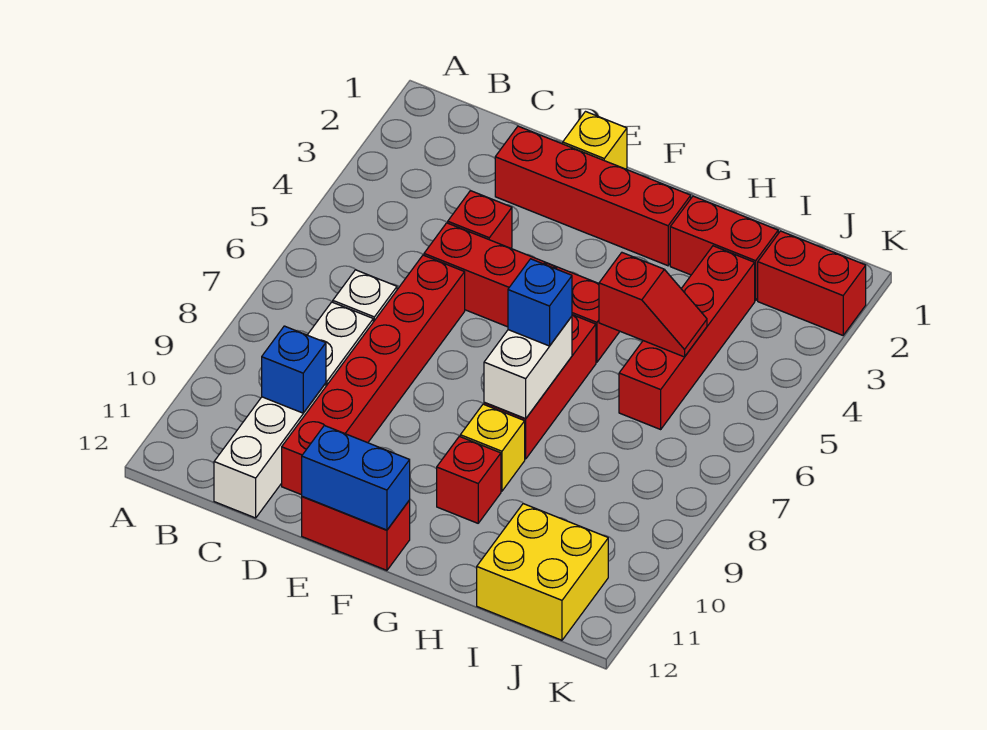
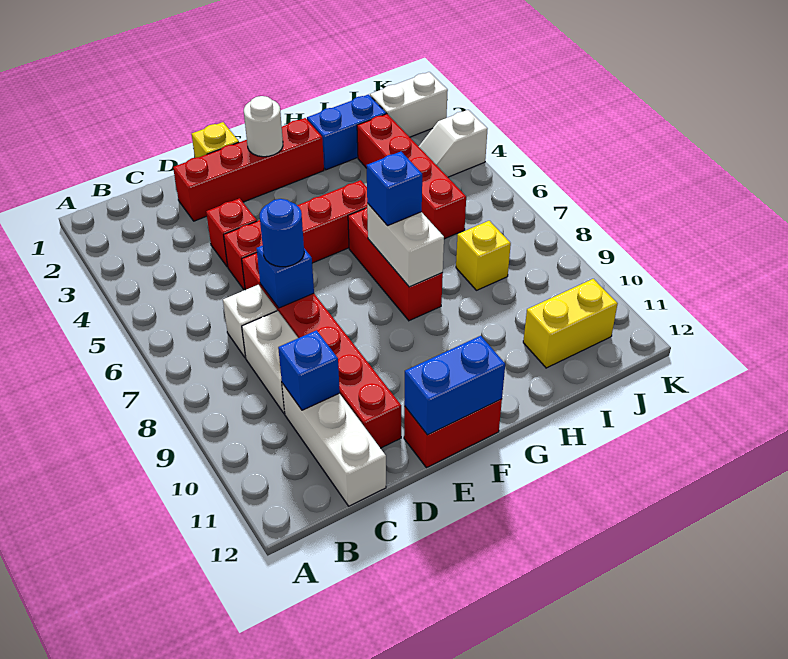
none -> blue 1x1 brick [256,245,314,308]
none -> blue 1x1 round brick [260,199,304,267]
none -> white 1x1 round brick [244,96,283,157]
yellow 1x1 brick [460,404,525,491] -> yellow 1x1 brick moved to [456,221,511,290]
red 1x1 brick [437,436,501,523] -> none
red 1x2 brick [670,196,778,301] -> blue 1x2 brick [307,95,386,170]
red 1x2 slope [599,253,707,357] -> none
yellow 2x2 brick [477,504,608,640] -> yellow 1x2 brick [523,279,618,368]
red 1x2 brick [758,231,866,335] -> white 1x2 brick [370,72,448,137]
none -> white 1x2 slope [419,110,487,177]

